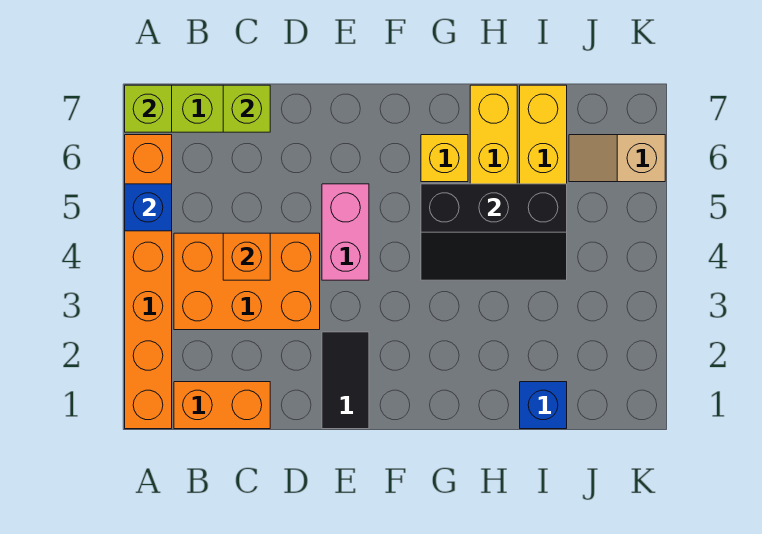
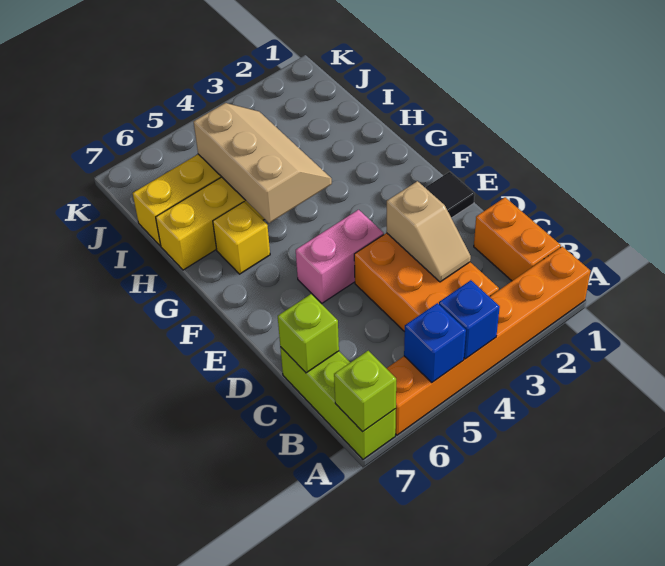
orange 1x1 brick [223,233,270,280] -> none
black 2x3 slope [421,184,567,280] -> tan 2x3 slope [194,103,332,223]
blue 1x1 brick [520,382,567,429] -> blue 1x1 brick moved to [439,280,500,359]
tan 1x2 slope [569,135,665,182] -> tan 1x2 slope moved to [386,181,471,282]

